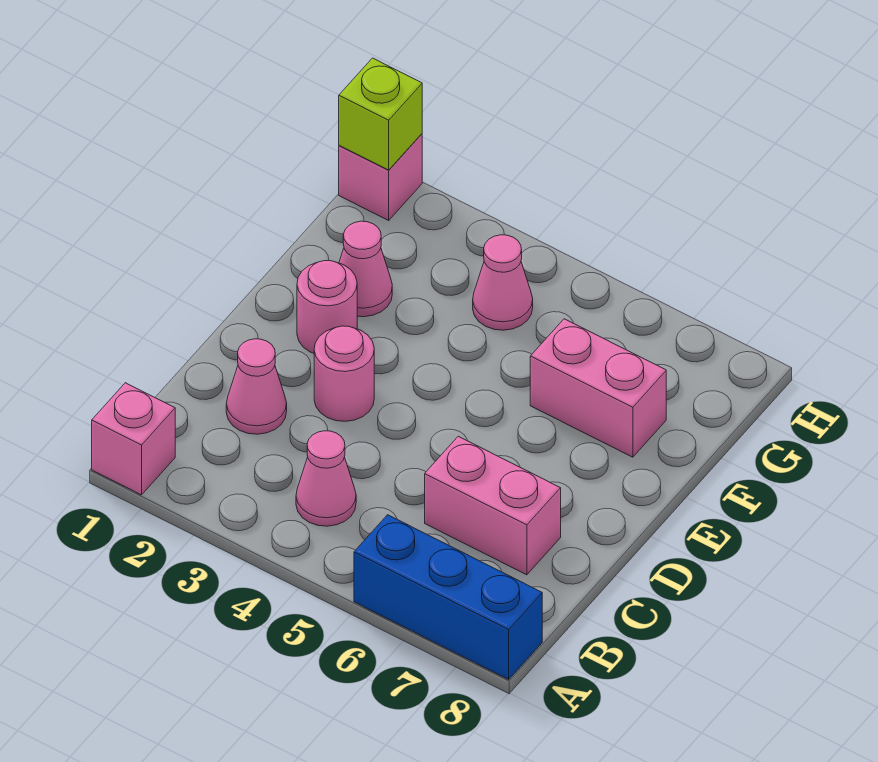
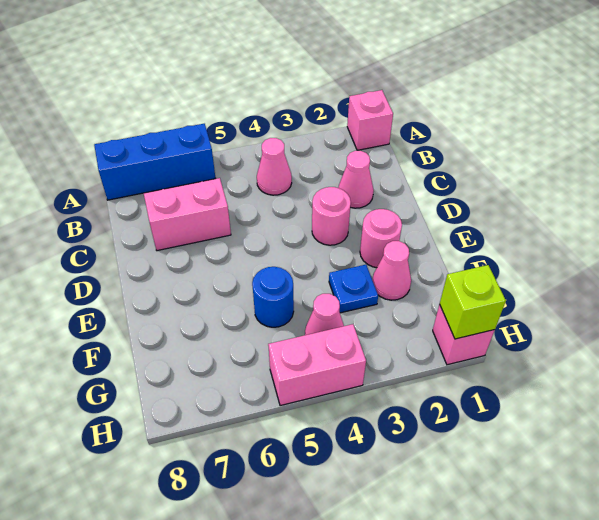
none -> blue 1x1 plate [329,265,378,313]
none -> blue 1x1 round brick [252,267,294,327]
pink 1x2 brick [530,319,666,457] -> pink 1x2 brick moved to [268,324,366,406]

